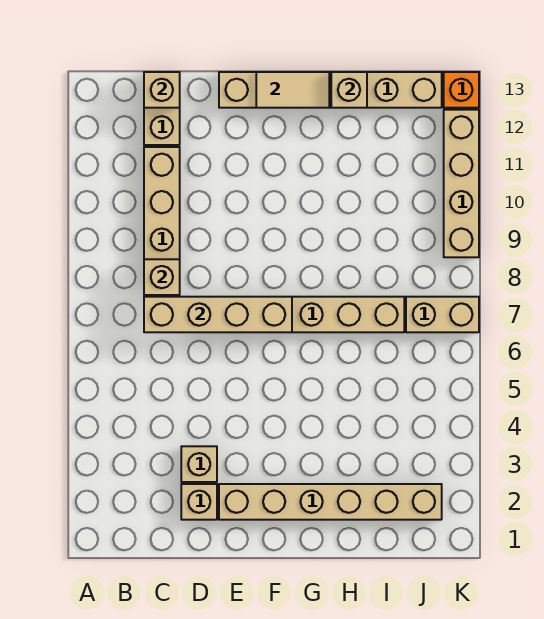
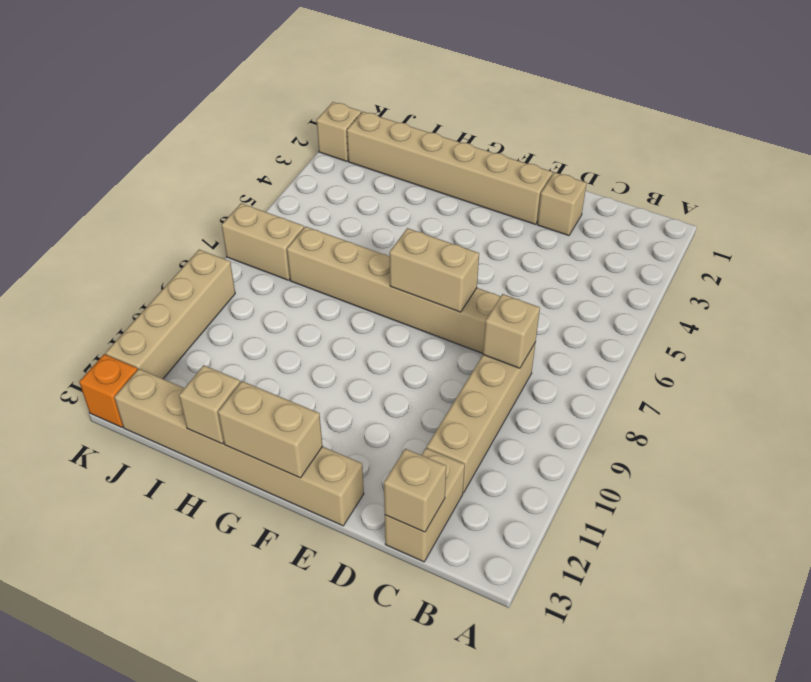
tan 1x4 brick [144,297,292,332] -> tan 1x2 brick [389,228,479,312]
tan 1x1 brick [181,446,217,482] -> tan 1x1 brick moved to [317,102,361,161]
tan 1x2 tile [256,72,329,108] -> tan 1x2 brick [218,381,322,478]

